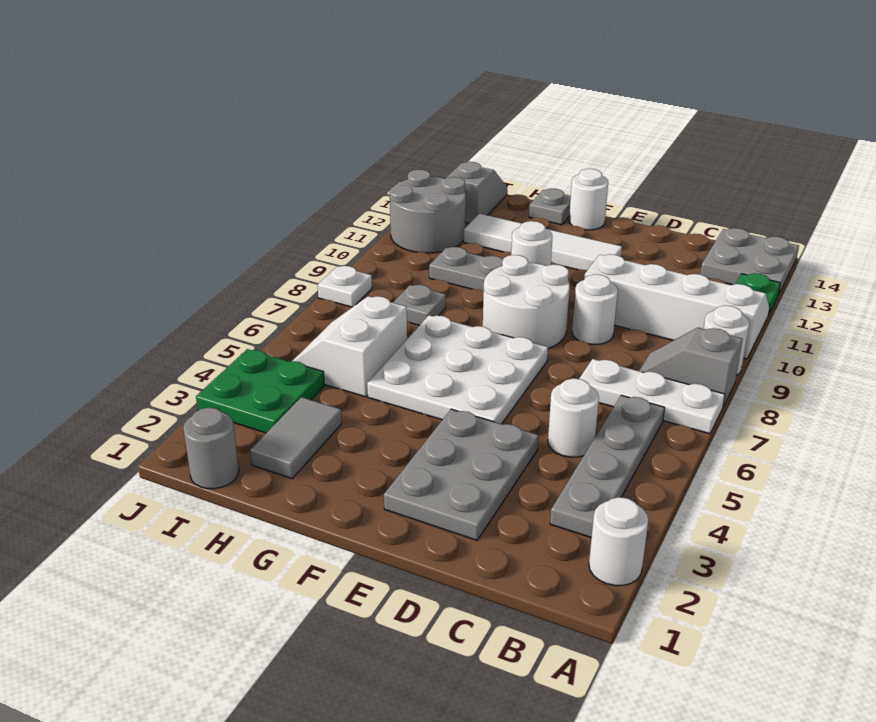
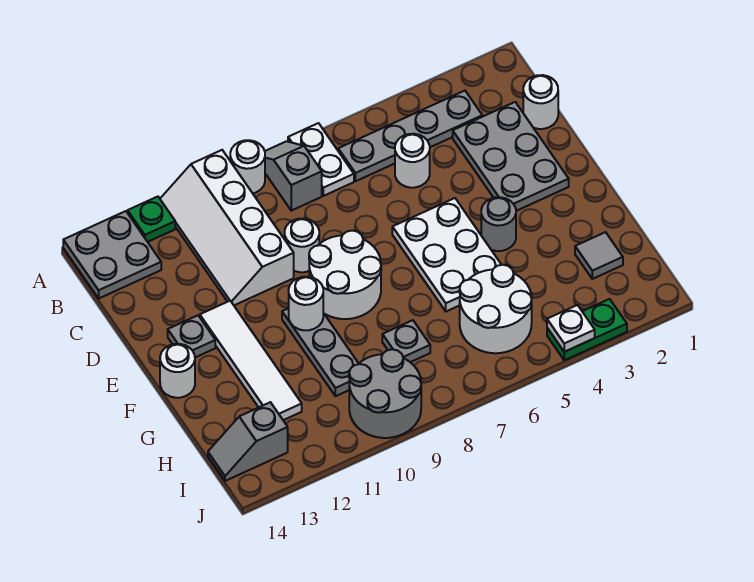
white 1x1 round brick [589,497,648,586] -> white 1x1 round brick moved to [523,75,558,129]
white 1x3 plate [579,359,725,434] -> white 1x2 plate [288,123,354,196]
grey 1x2 slope [639,328,742,407] -> grey 1x2 slope turned to [265,141,322,211]
grey 2x3 plate [384,409,539,540] -> grey 2x3 plate turned to [453,102,569,211]
white 3x3 plate [367,315,548,424] -> white 2x3 plate [392,198,501,311]
grey 1x1 plate [529,188,571,225] -> grey 1x1 plate moved to [168,316,215,357]
grey 1x2 tile [250,397,342,478] -> grey 1x1 tile [575,232,623,279]
white 2x2 slope [293,296,407,397] -> white 2x2 round brick [460,265,532,353]
grey 1x1 round brick [183,408,239,489] -> grey 1x1 round brick moved to [481,197,516,251]
green 2x2 plate [196,349,324,433] -> green 1x2 plate [547,299,627,360]
grey 2x2 round brick [390,169,466,253] -> grey 2x2 round brick moved to [349,349,421,438]
white 1x1 plate [318,266,372,307] -> white 1x1 plate moved to [547,305,595,352]

